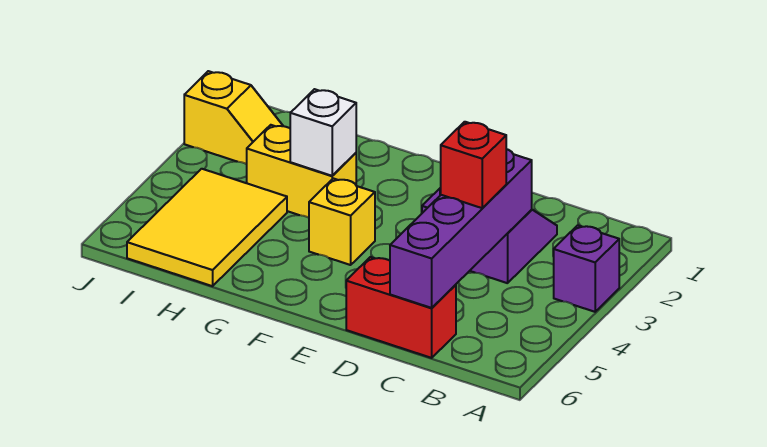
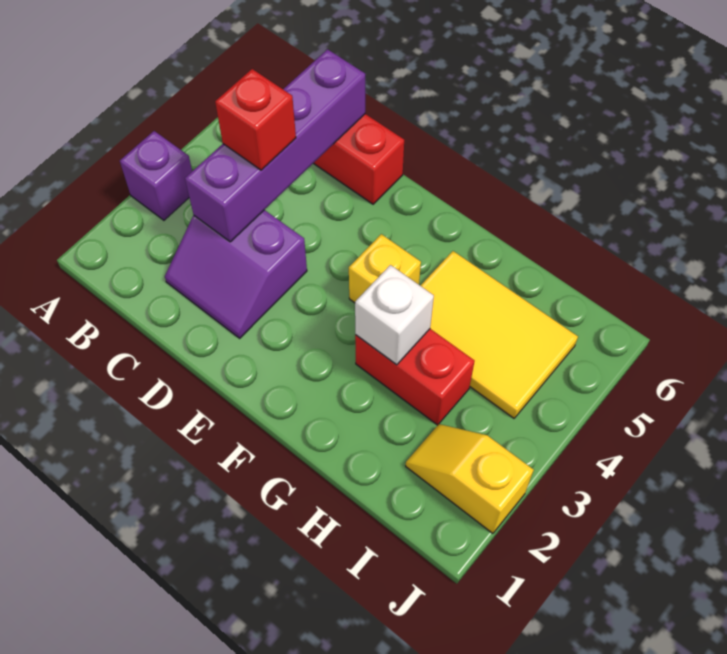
yellow 1x2 brick [247,125,356,218] -> red 1x2 brick [355,329,475,425]
yellow 2x3 tile [127,169,287,286] -> yellow 2x3 tile turned to [420,251,578,418]

